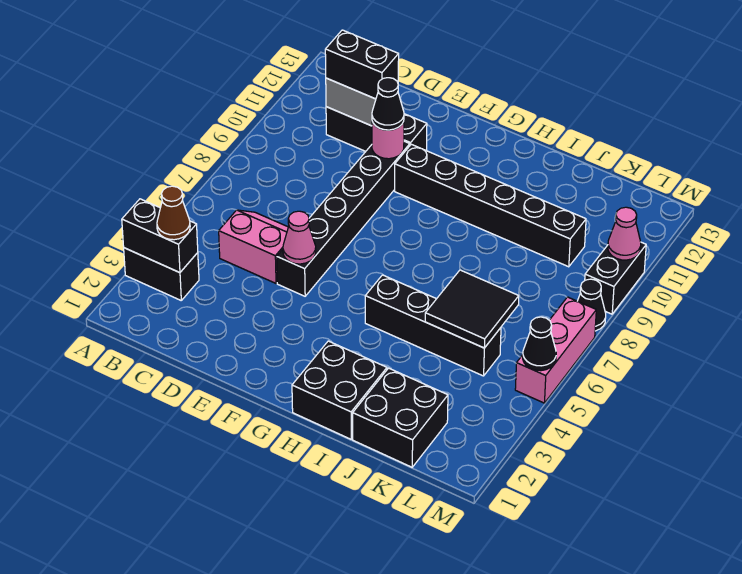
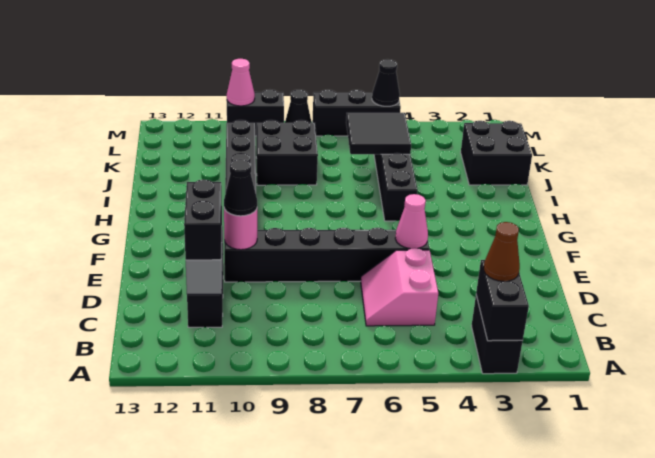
black 2x2 brick [292,341,387,439] -> black 2x2 brick moved to [256,120,318,185]
pink 1x3 brick [515,297,596,403] -> black 1x3 brick [312,90,401,136]

